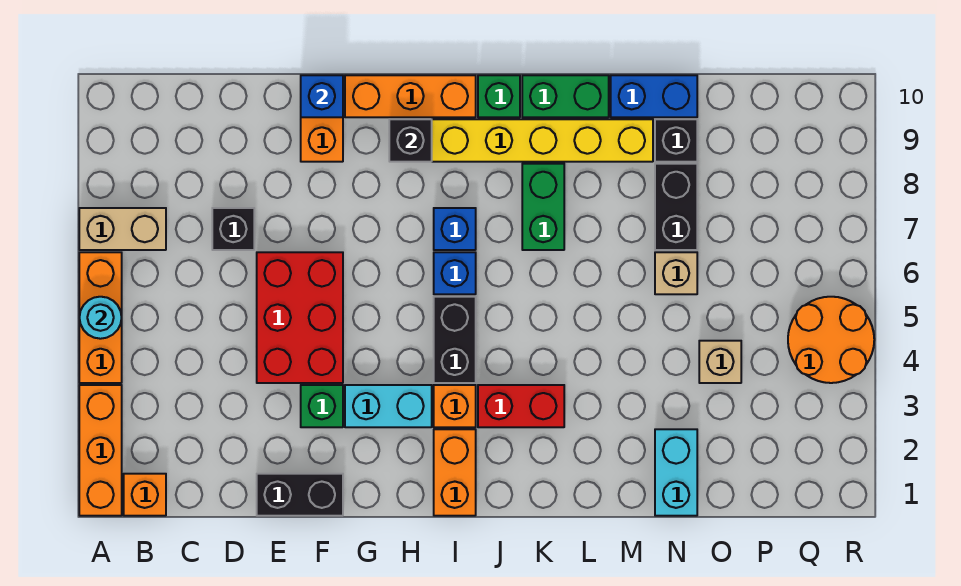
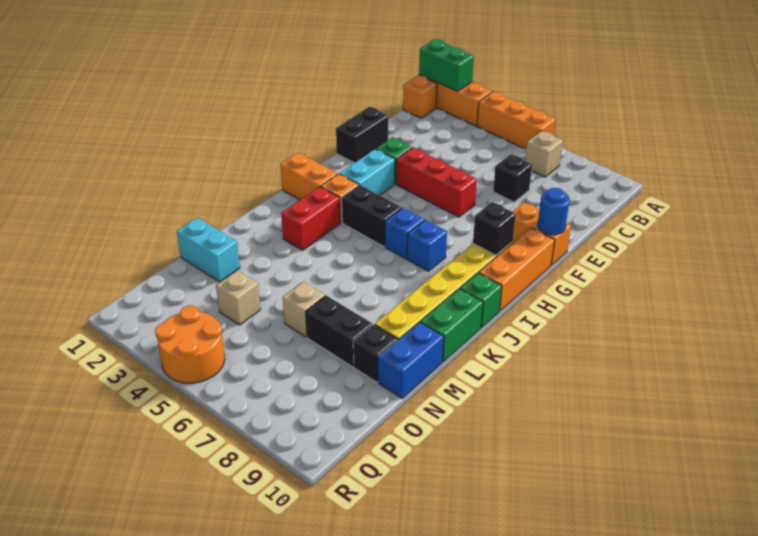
cyan 1x1 round brick [79,297,122,339] -> none
tan 1x2 brick [79,208,166,250] -> tan 1x1 brick [525,131,563,177]
red 2x3 brick [257,252,343,383] -> red 1x3 brick [396,147,477,217]
blue 1x1 brick [301,75,343,117] -> blue 1x1 round brick [538,188,570,235]
green 1x2 brick [522,164,564,250] -> green 1x2 brick moved to [419,39,474,92]

